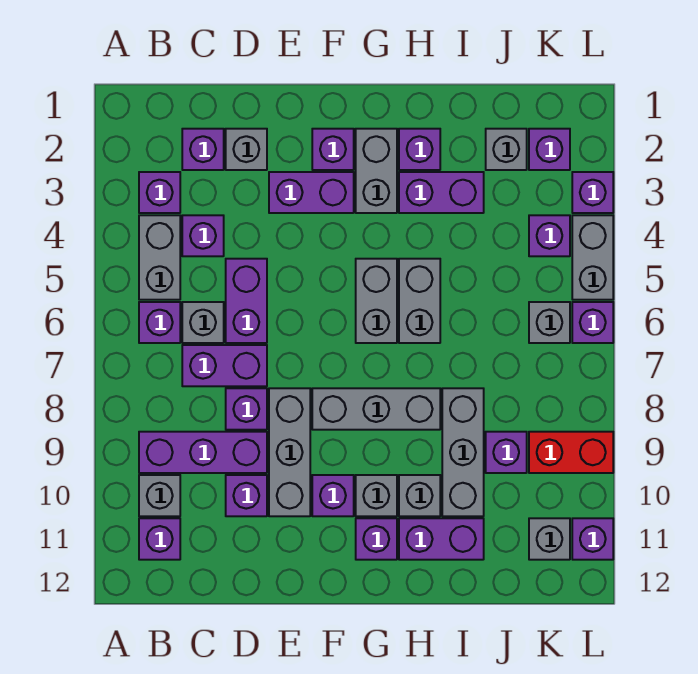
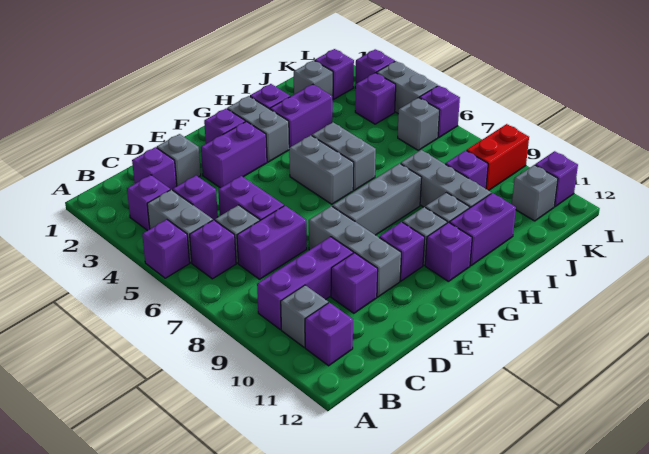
purple 1x1 brick [226,388,267,430] -> purple 1x1 brick moved to [142,220,190,278]

